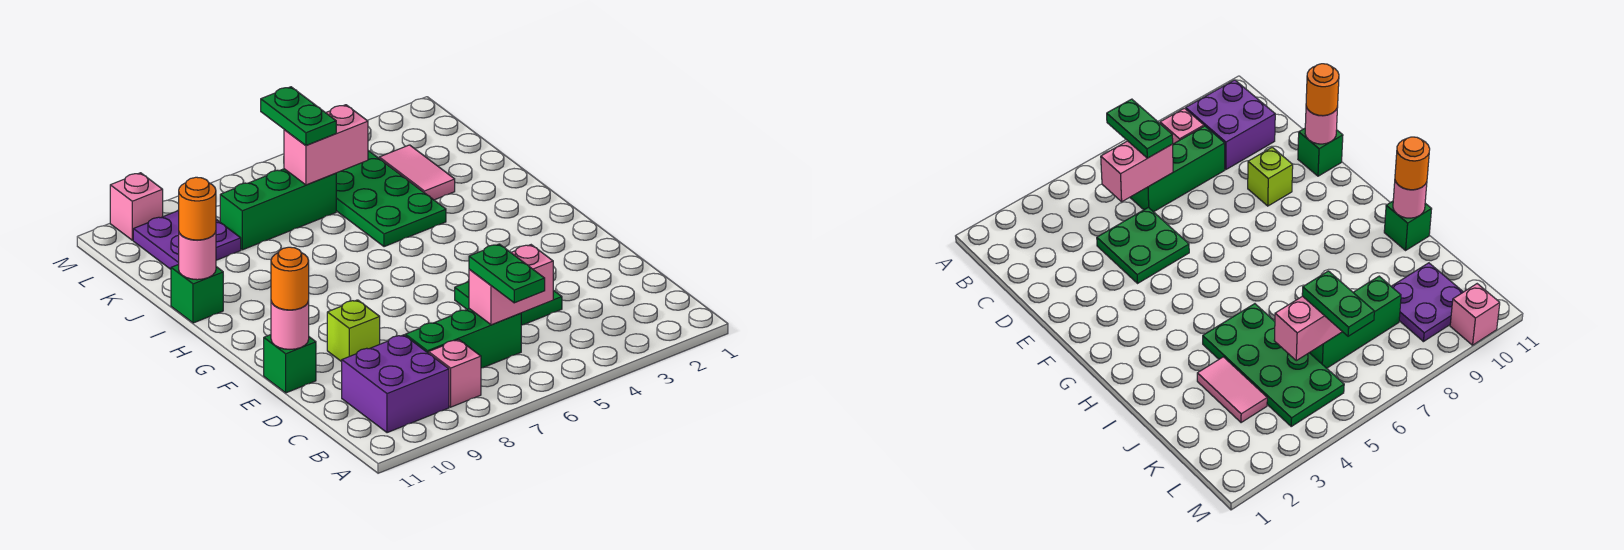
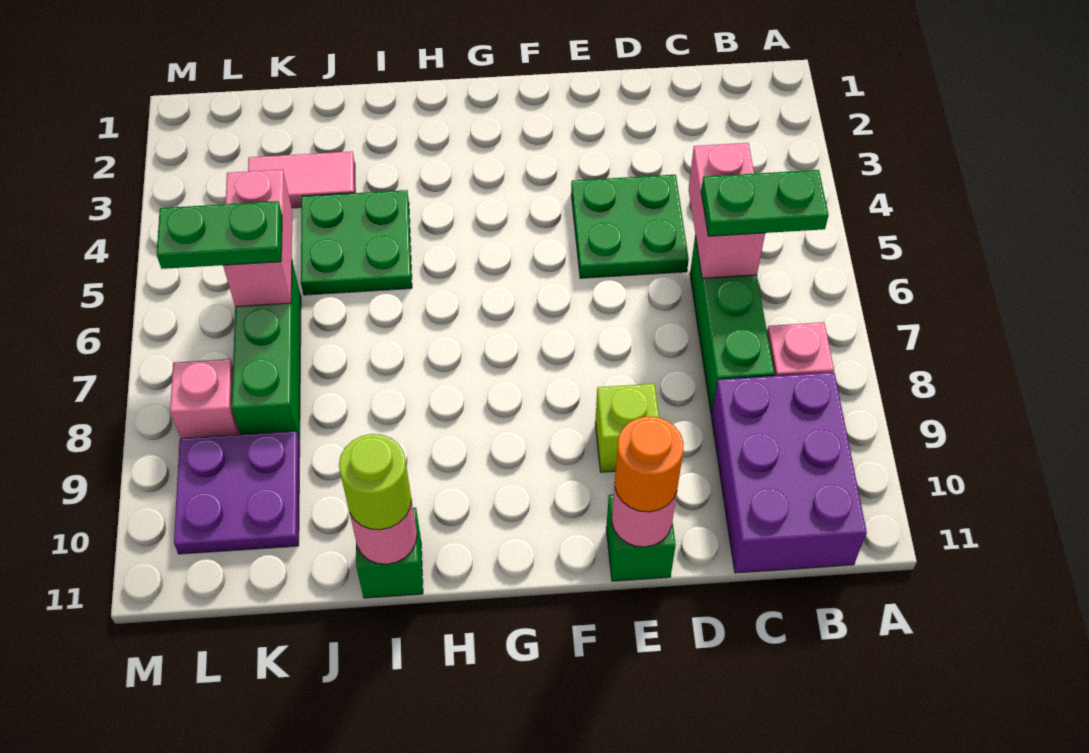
purple 2x2 brick [342,335,449,433] -> purple 2x3 brick [711,372,867,573]
green 2x4 plate [336,151,446,247] -> green 2x2 plate [301,190,412,295]
orange 1x1 round brick [179,177,216,240] -> lime 1x1 round brick [339,434,411,530]
pink 1x1 brick [110,173,163,240] -> pink 1x1 brick moved to [170,359,241,438]

